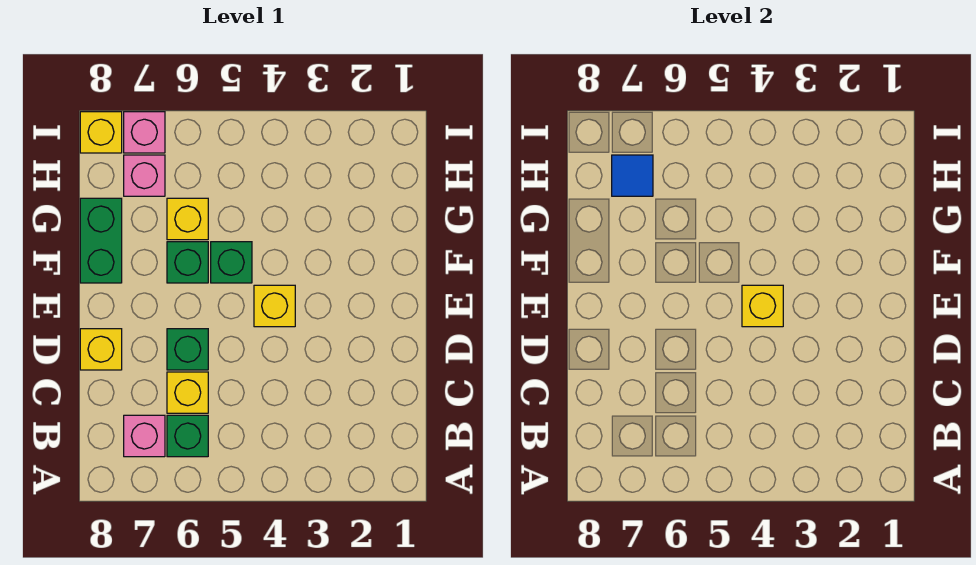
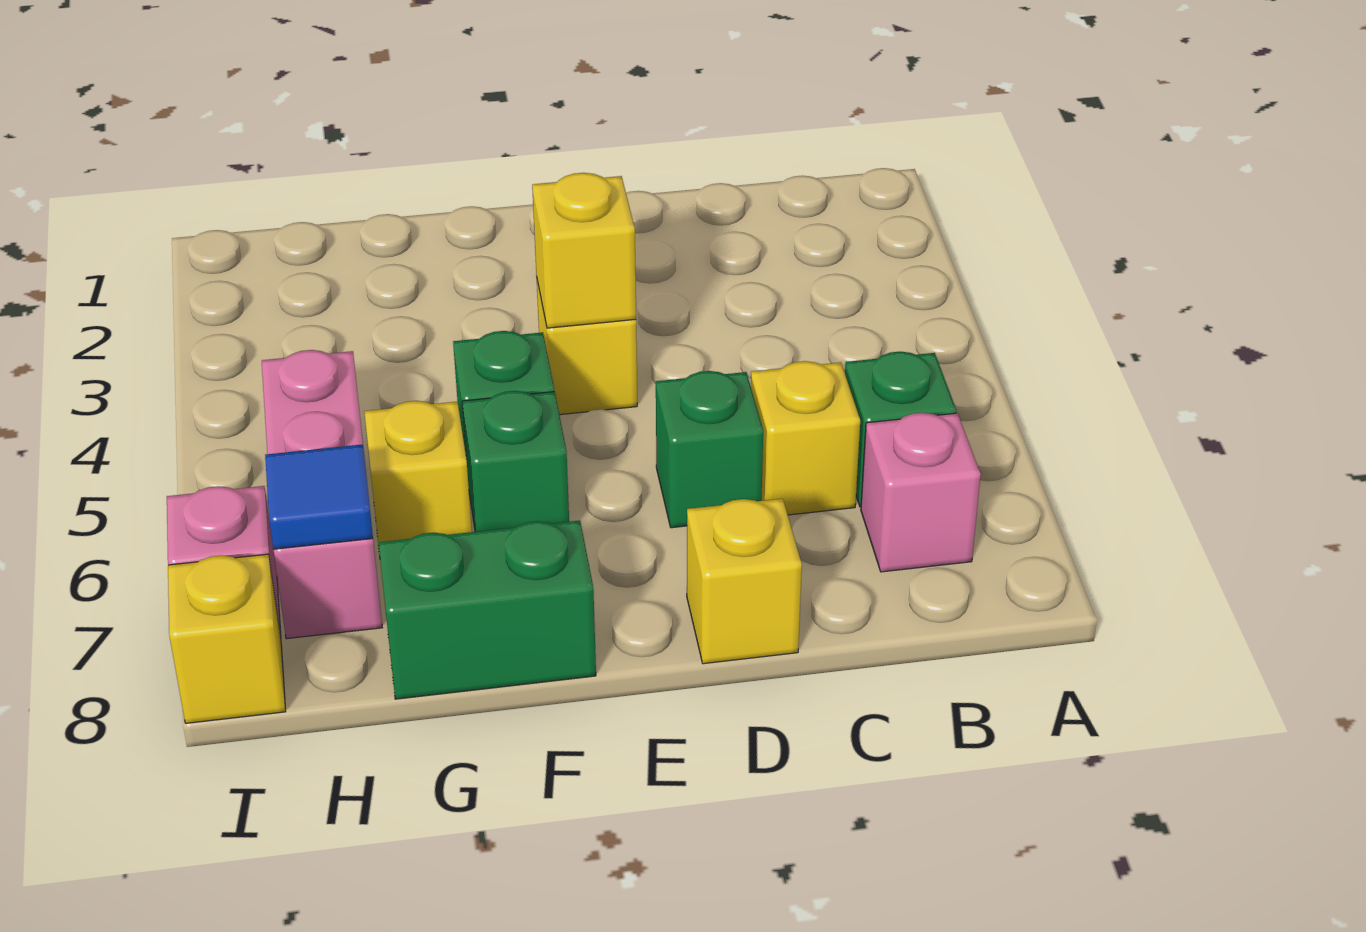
pink 1x1 brick [124,155,165,196] -> pink 1x3 brick [262,350,382,639]

